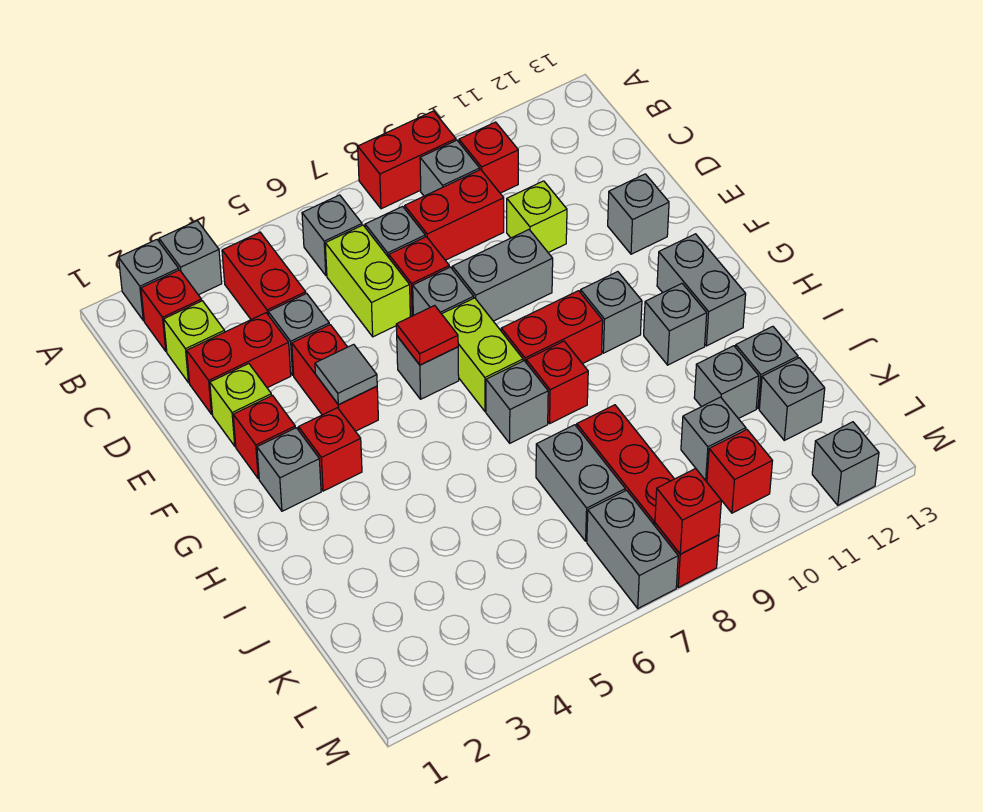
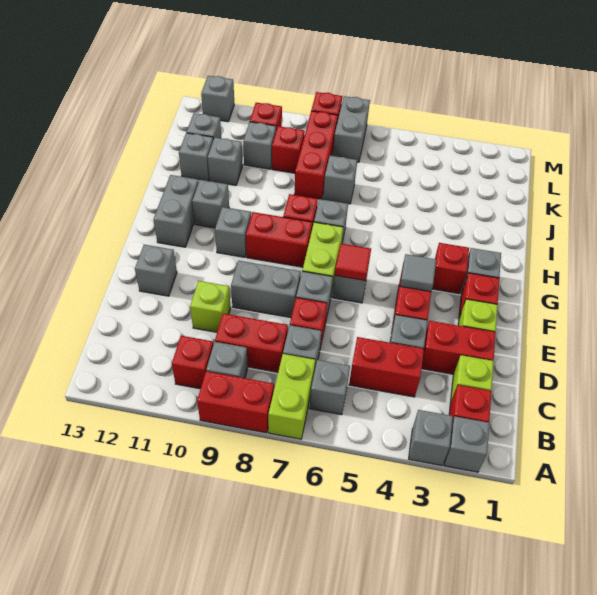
red 1x2 brick [222,232,306,320] -> red 1x2 brick turned to [349,337,424,397]
lime 1x2 brick [325,225,410,337] -> lime 1x2 brick moved to [268,354,315,439]
grey 1x2 brick [536,425,625,541] -> grey 1x1 brick [323,156,357,204]
red 1x1 brick [655,468,721,554] -> red 1x1 brick moved to [272,126,305,173]

